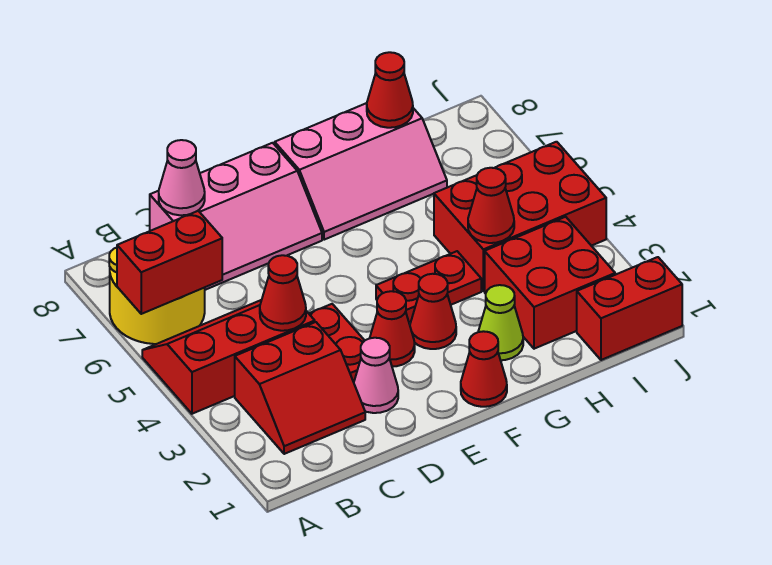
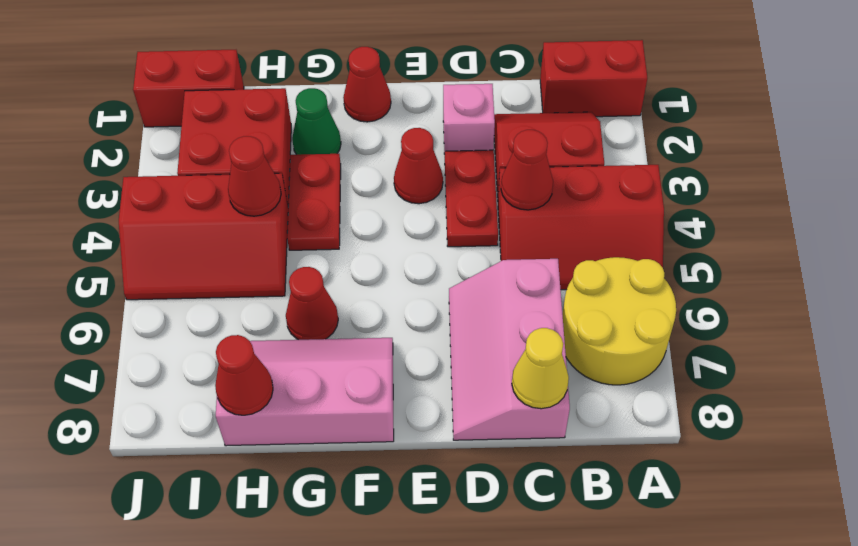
red 1x2 brick [117,211,222,314] -> red 1x2 brick moved to [540,40,647,117]
pink 2x3 slope [150,143,322,290] -> pink 2x3 slope turned to [449,259,570,440]
pink 1x1 cone [159,140,205,215] -> yellow 1x1 cone [512,328,569,409]
pink 1x1 cone [354,338,398,413] -> pink 1x1 brick [443,84,495,154]
red 1x1 cone [410,274,456,349] -> red 1x1 cone moved to [286,267,338,340]
red 1x2 plate [376,251,481,322] -> red 1x2 plate turned to [287,154,341,250]
lime 1x1 cone [478,285,523,360] -> green 1x1 cone [292,88,341,155]
red 2x3 brick [434,142,606,291] -> red 2x3 slope [119,173,288,300]

